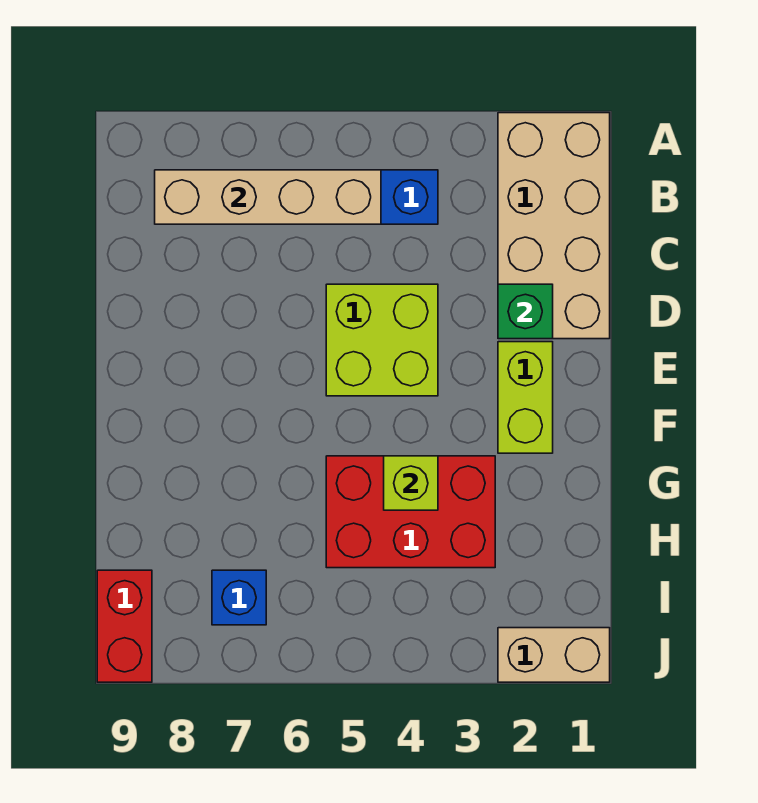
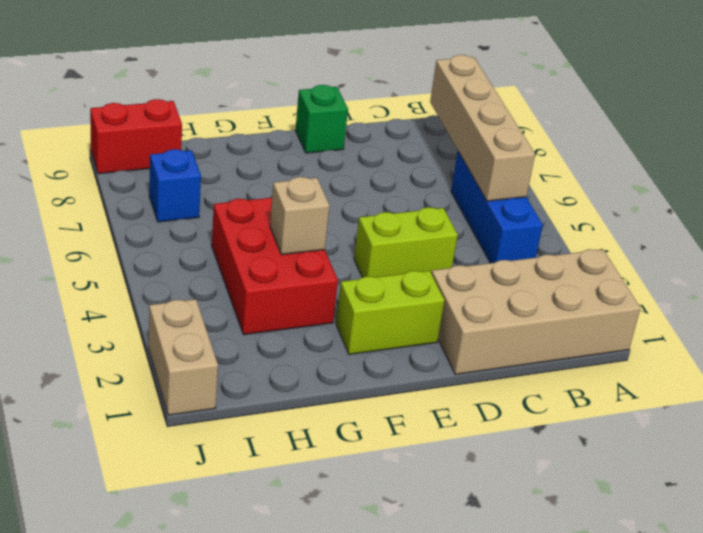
green 1x1 brick [498,284,553,339] -> green 1x1 brick moved to [295,85,348,153]
lime 2x2 brick [326,284,438,396] -> lime 1x2 brick [354,207,458,278]
lime 1x1 brick [384,456,438,510] -> tan 1x1 brick [270,177,330,255]

